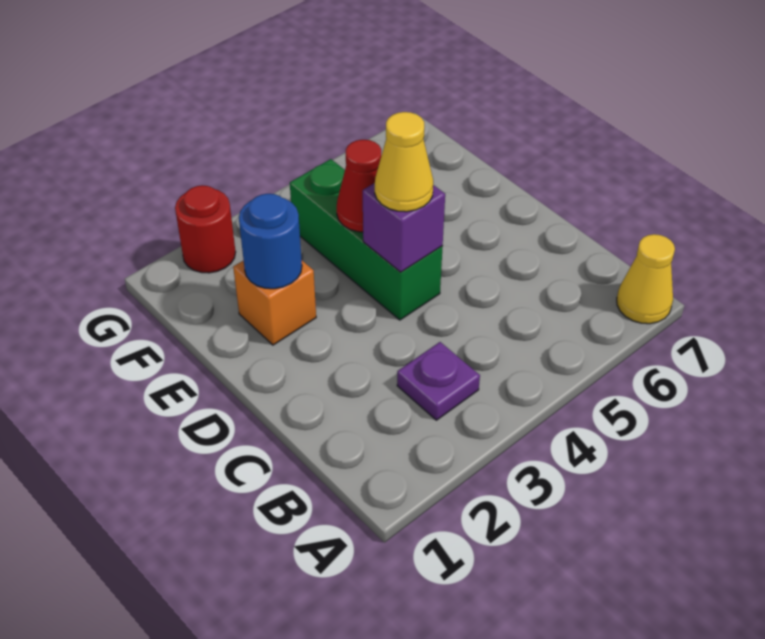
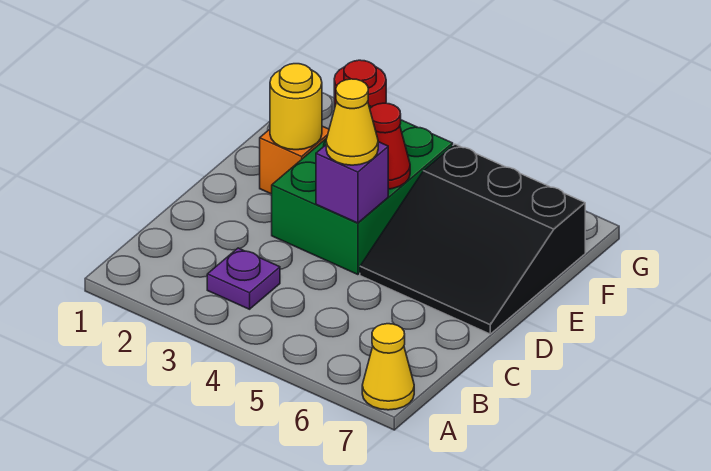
green 1x3 brick [290,159,443,320] -> green 2x3 brick [272,106,453,275]
none -> black 3x3 slope [360,144,585,334]
blue 1x1 round brick [239,194,302,289] -> yellow 1x1 round brick [270,64,322,150]

